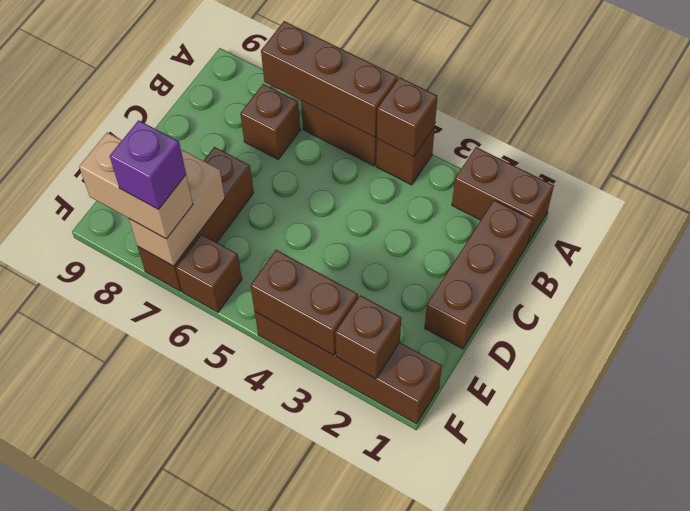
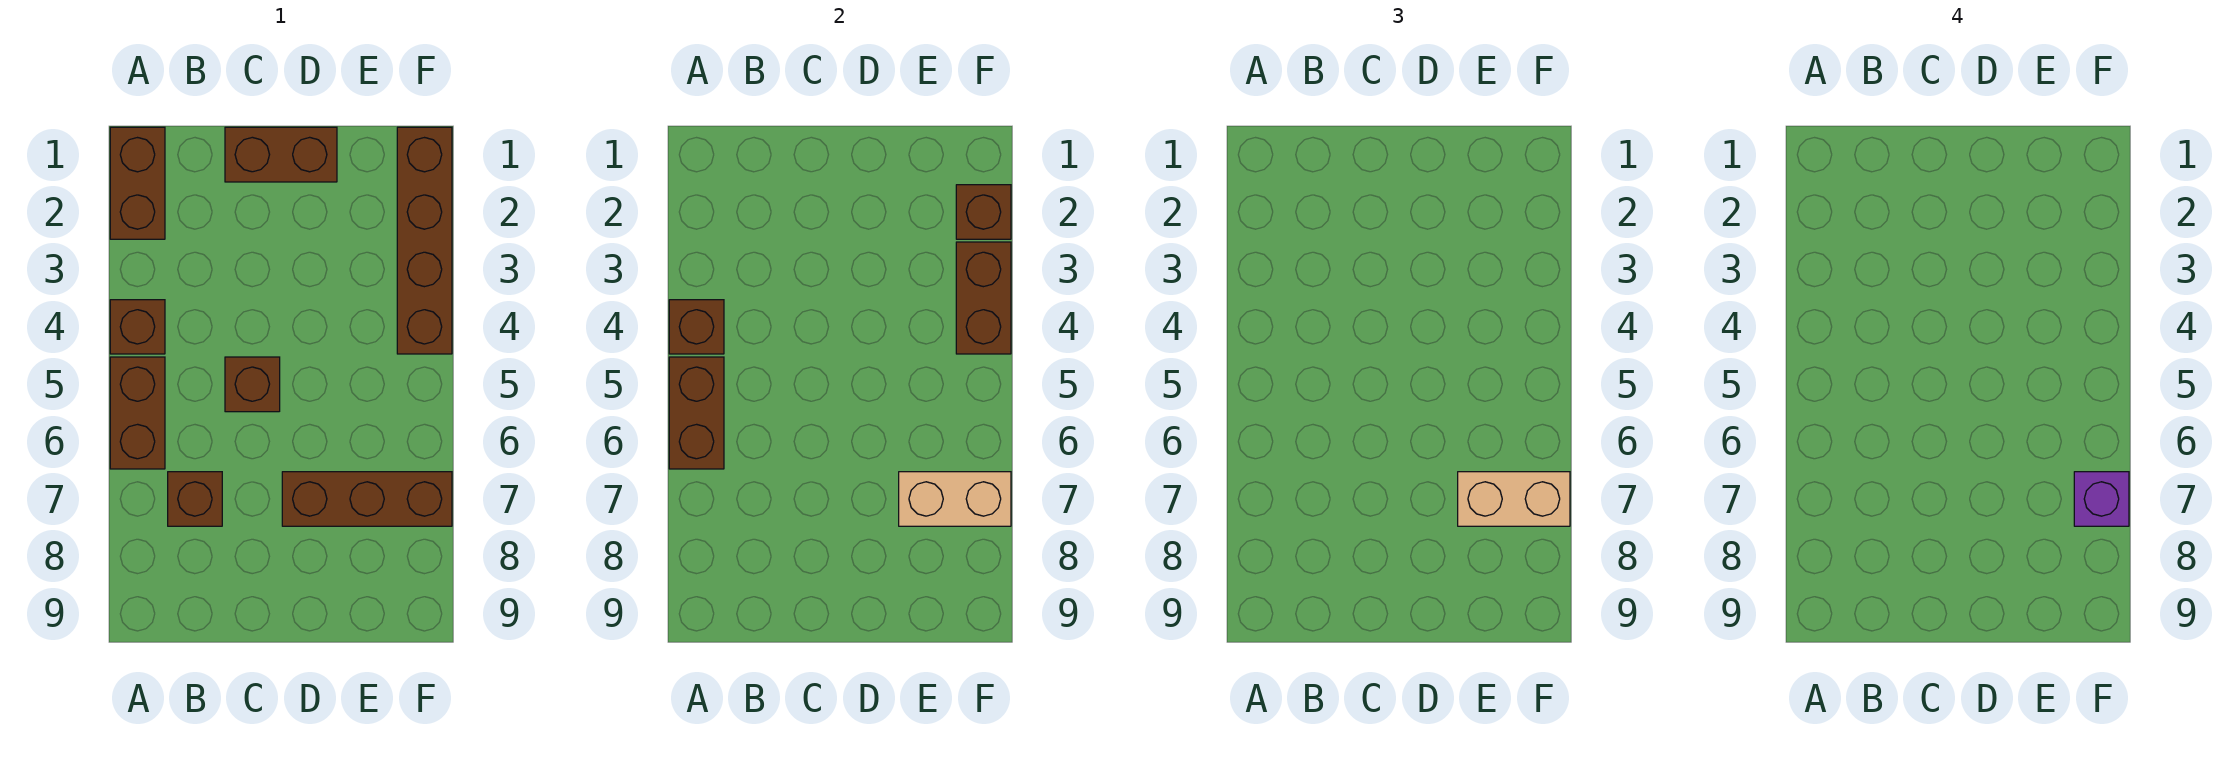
brown 1x3 brick [261,21,398,137] -> brown 1x2 brick [669,357,724,469]
brown 1x3 brick [425,200,533,349] -> brown 1x2 brick [225,127,337,182]
brown 1x1 brick [176,234,242,312] -> brown 1x1 brick moved to [225,357,280,412]
tan 1x2 brick [79,132,193,239] -> tan 1x2 brick turned to [1458,472,1570,526]

